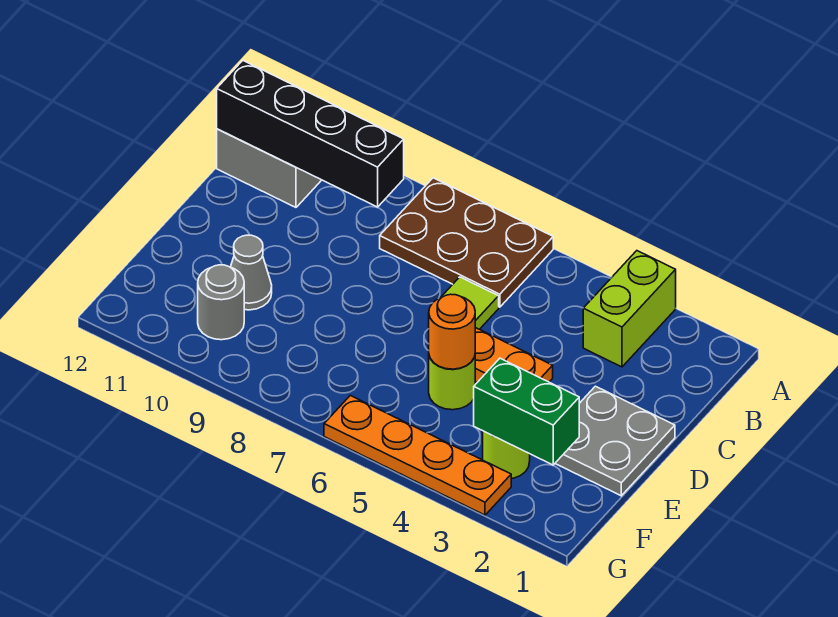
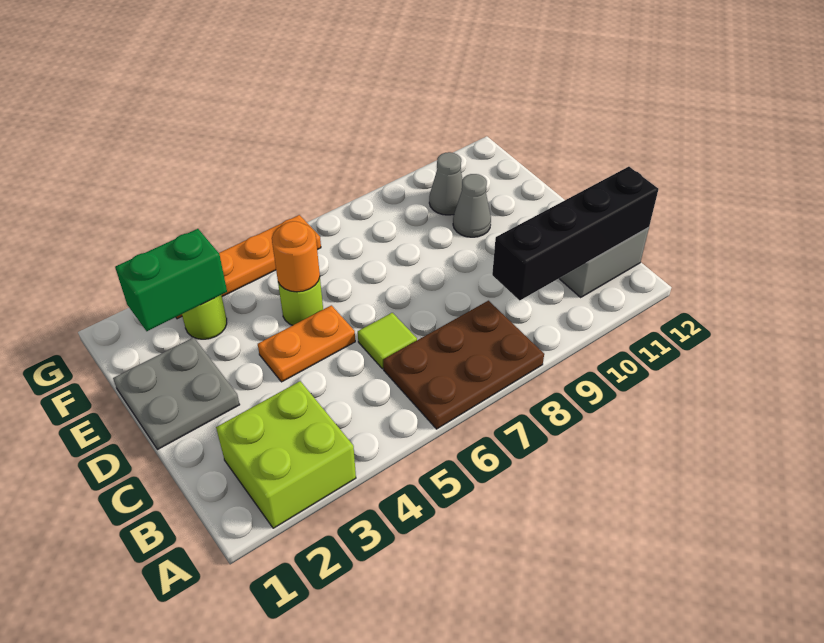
lime 1x2 brick [583,251,676,367] -> lime 2x2 brick [216,381,356,528]
grey 1x1 round brick [198,265,244,340] -> grey 1x1 cone [429,152,463,215]

